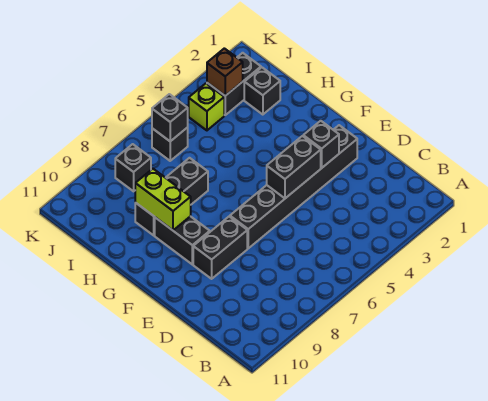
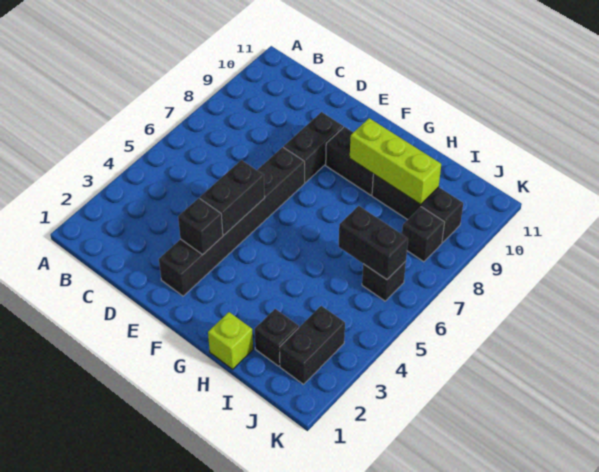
lime 1x2 brick [135,169,191,230] -> lime 1x3 brick [350,118,441,204]
black 1x3 brick [135,158,208,235] -> black 1x3 brick turned to [372,174,463,243]
brown 1x1 brick [207,48,243,96] -> none
lime 1x1 brick [189,83,224,130] -> lime 1x1 brick moved to [208,312,253,369]
black 1x1 brick [152,94,188,141] -> black 1x2 brick [339,206,408,280]

